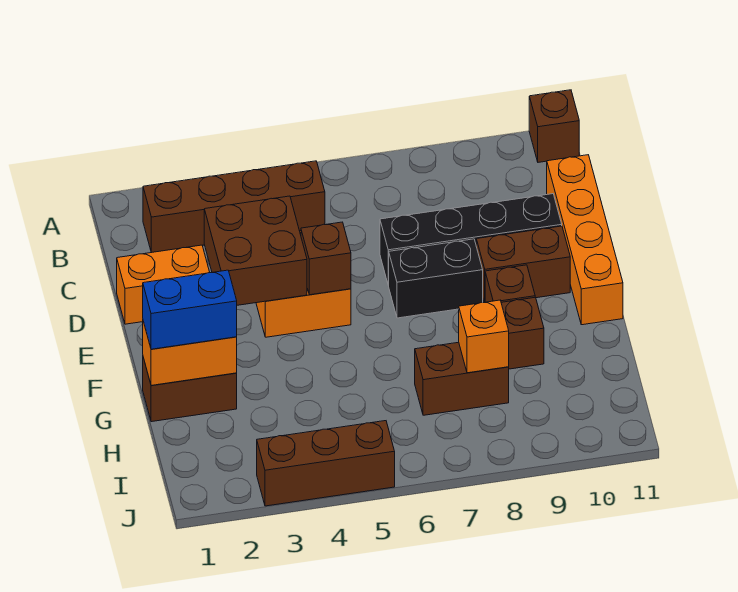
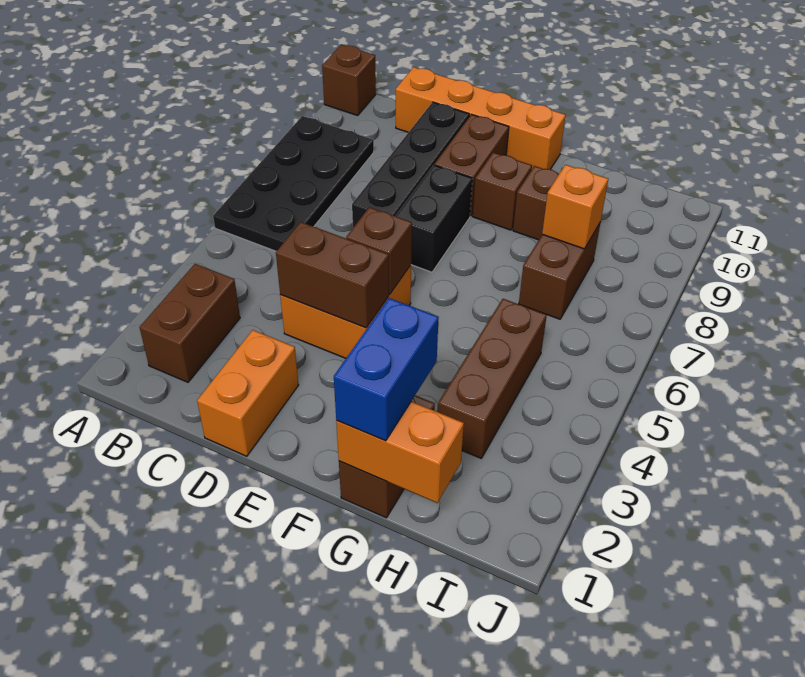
none -> black 2x4 plate [213,116,374,251]
brown 1x4 brick [143,161,325,253] -> brown 1x2 brick [140,264,240,382]
brown 2x2 brick [204,196,307,305] -> brown 1x2 brick [276,222,389,328]
orange 1x2 brick [143,321,237,385] -> orange 1x2 brick turned to [336,401,464,503]
brown 1x3 brick [257,421,395,506] -> brown 1x3 brick moved to [438,299,547,458]

